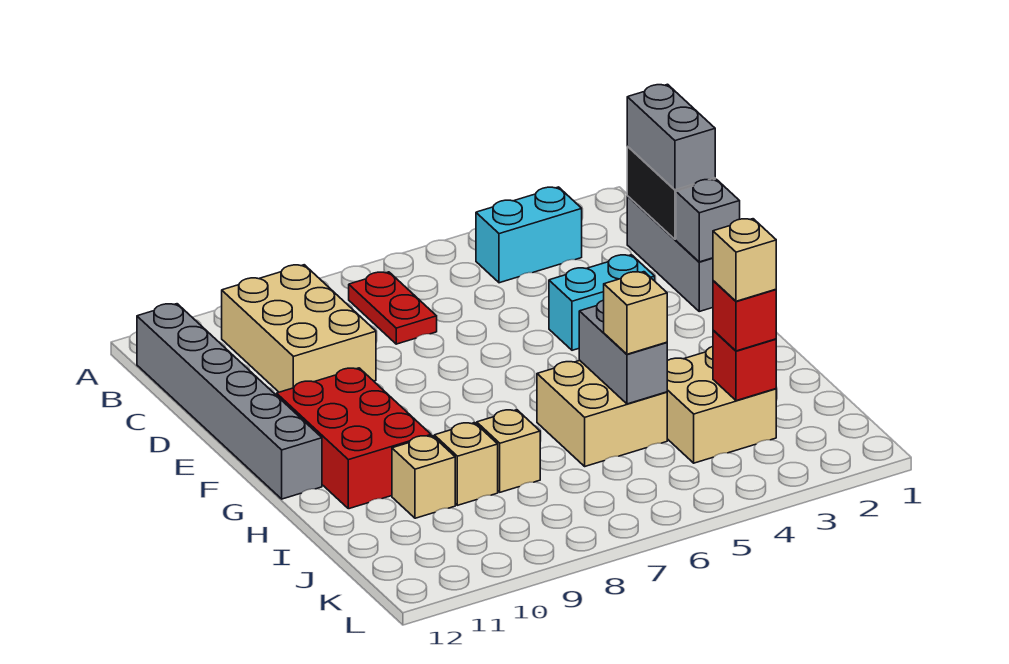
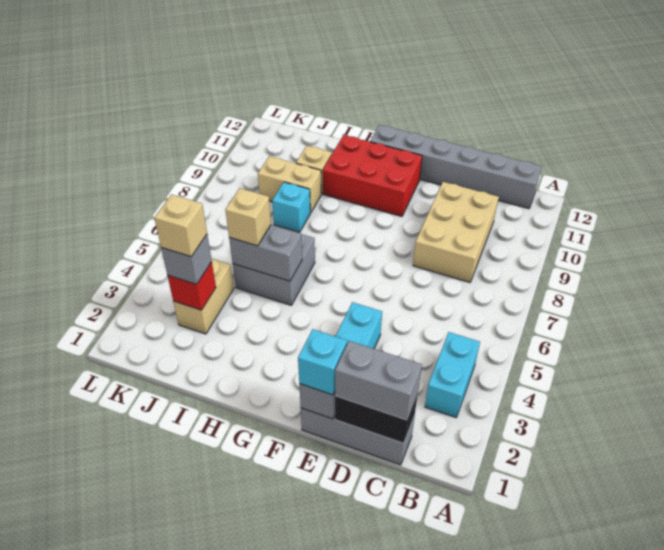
red 1x2 plate [349,272,437,344] -> none
tan 2x3 brick [222,265,376,392] -> tan 2x3 brick turned to [413,182,499,282]
none -> cyan 1x1 brick [298,329,347,395]
tan 2x2 brick [537,361,667,466] -> grey 2x2 brick [233,234,315,305]
tan 2x2 brick [667,346,776,463] -> tan 1x2 brick [173,258,234,334]
tan 1x1 brick [477,410,540,492] -> cyan 1x1 brick [272,182,310,232]
tan 1x1 brick [434,423,498,505] -> tan 1x2 brick [258,156,321,213]
red 1x1 brick [713,281,776,351] -> grey 1x1 brick [161,235,212,284]

